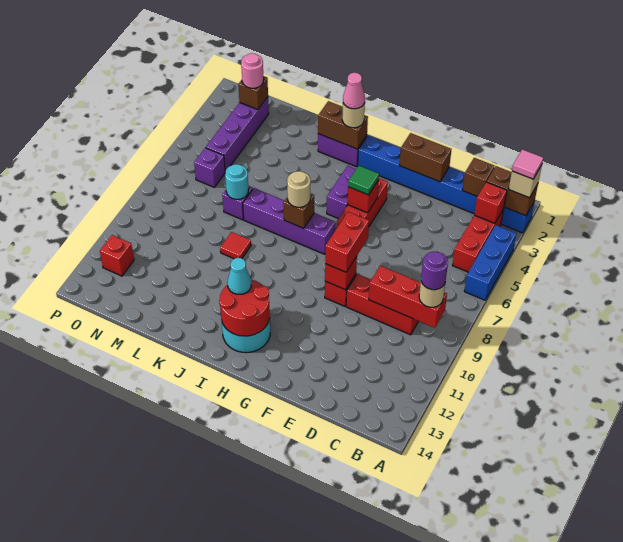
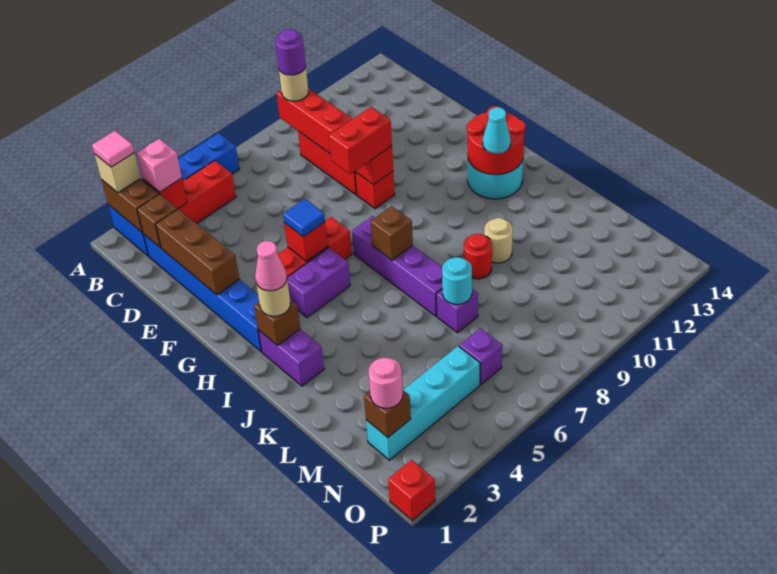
none -> pink 1x1 brick [137,139,182,192]
brown 1x2 brick [399,133,451,182] -> brown 1x3 brick [156,209,239,295]
green 1x1 tile [348,166,379,195] -> blue 1x1 tile [283,199,325,237]
brown 1x2 brick [318,101,368,149] -> brown 1x1 brick [254,299,300,346]
tan 1x1 round brick [287,171,310,207] -> tan 1x1 round brick moved to [484,218,513,263]
red 1x1 tile [220,232,251,259] -> red 1x1 round brick [464,234,492,279]
purple 1x4 brick [206,97,269,171] -> cyan 1x4 brick [366,346,480,460]
red 1x1 brick [100,235,134,276] -> red 1x1 brick moved to [388,460,435,520]

